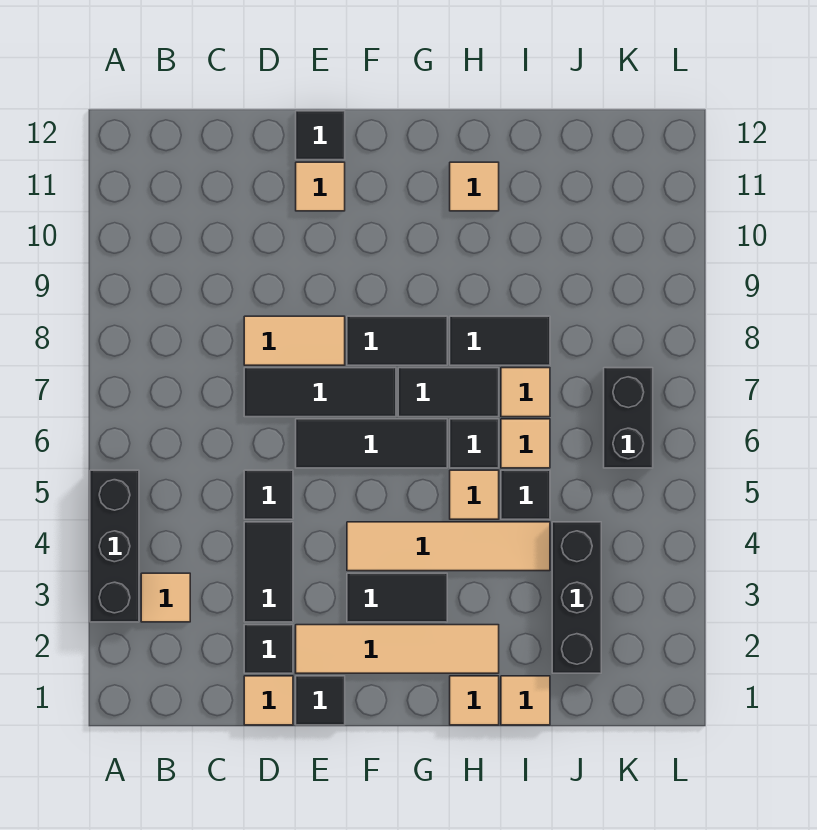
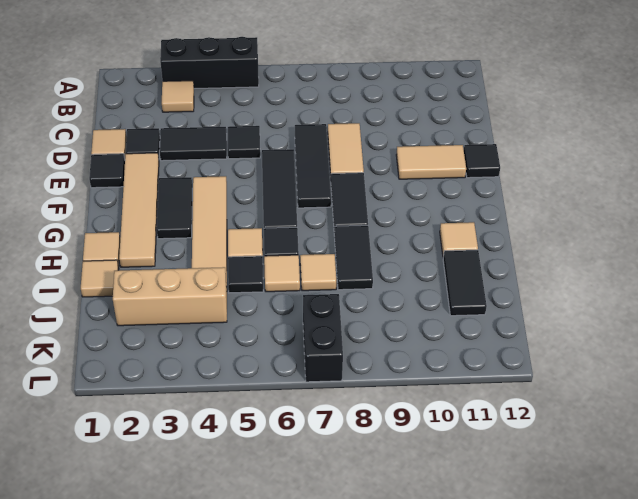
tan 1x1 tile [296,162,345,211] -> tan 1x2 tile [396,145,466,179]
black 1x2 tile [398,368,499,417] -> black 1x2 tile moved to [443,250,487,316]
black 1x3 brick [552,522,601,673] -> tan 1x3 brick [113,267,227,326]
black 1x2 brick [604,368,653,468] -> black 1x2 brick turned to [303,294,343,382]

